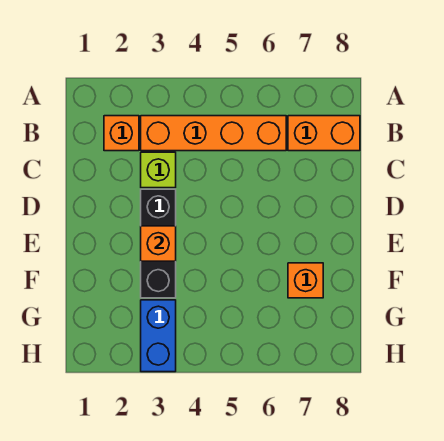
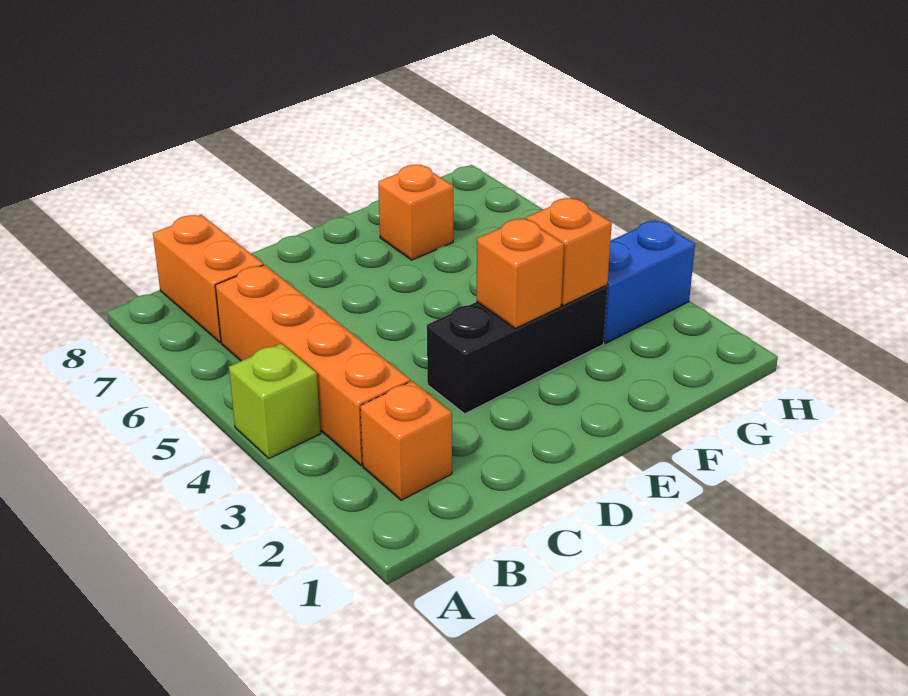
lime 1x1 brick [141,152,176,188] -> lime 1x1 brick moved to [229,343,321,459]
none -> orange 1x1 brick [526,198,612,306]

